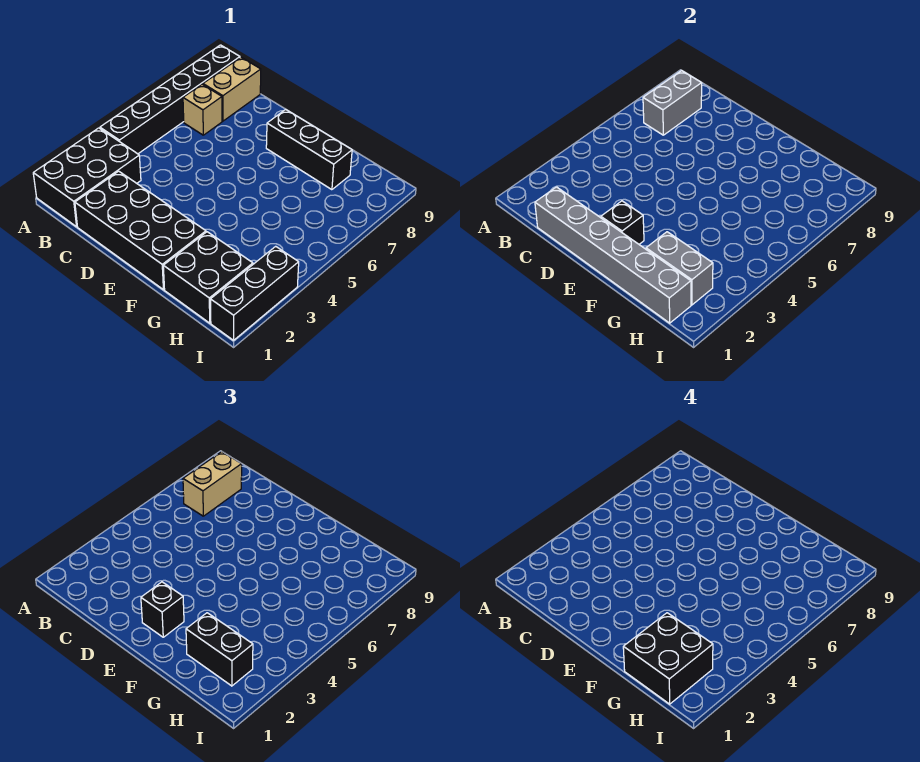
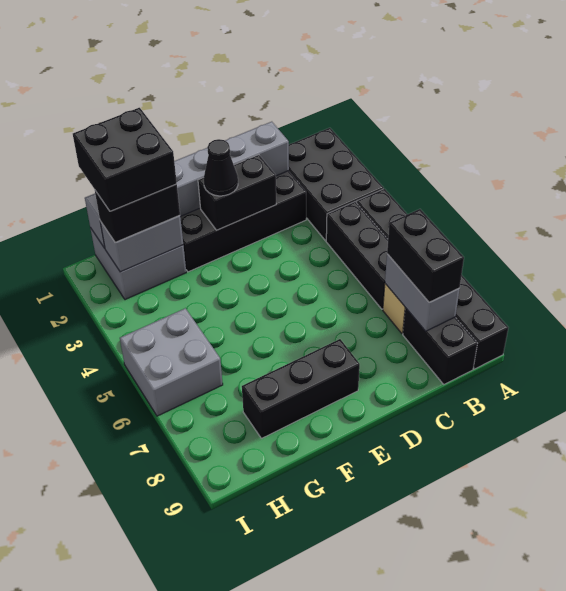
tan 1x2 brick [183,452,242,516] -> black 1x2 brick [387,209,464,302]
tan 1x2 brick [203,57,261,121] -> black 1x2 brick [403,308,478,384]
black 1x1 brick [601,201,644,244] -> black 1x2 brick [198,155,276,230]
black 1x1 brick [141,582,184,637] -> black 1x1 cone [204,139,238,196]
black 2x2 brick [163,232,253,323] -> grey 2x2 brick [90,228,186,300]
none -> grey 2x2 brick [120,308,223,416]
black 1x3 brick [211,246,299,340] -> black 1x3 brick moved to [326,202,388,309]

